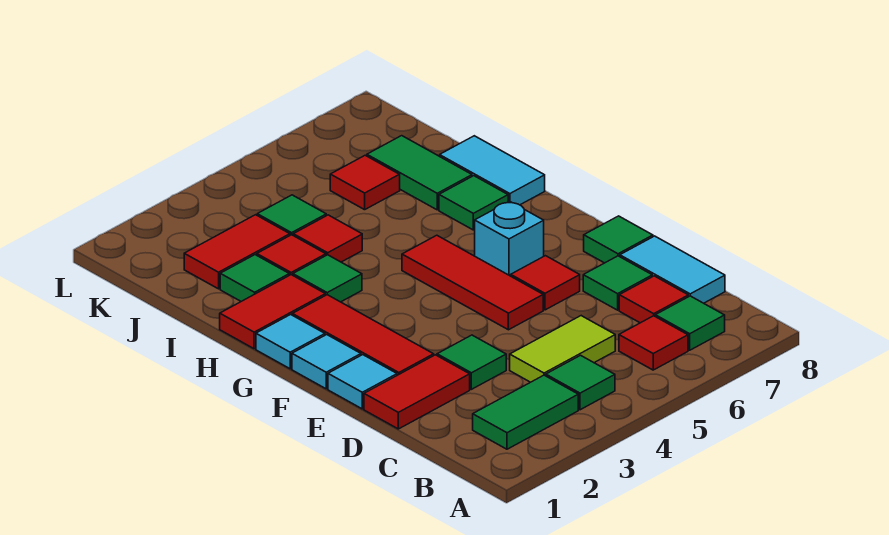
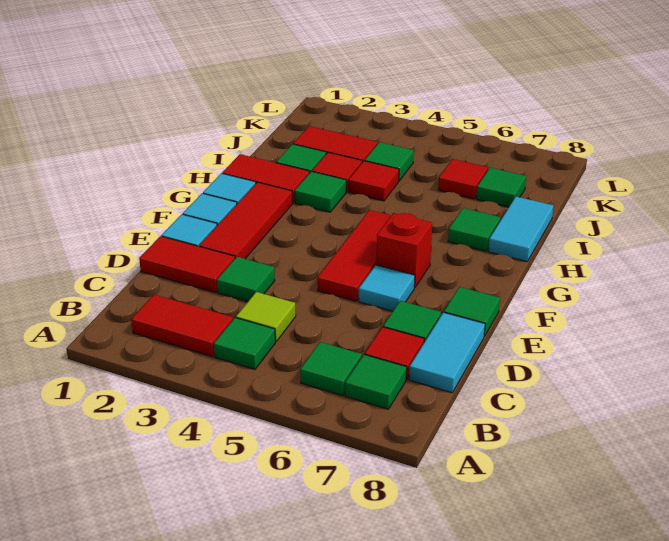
green 1x2 tile [473,375,578,449] -> red 1x2 tile [131,294,233,357]
red 1x1 tile [619,316,688,370] -> green 1x1 tile [300,342,362,396]
lime 1x2 tile [510,316,615,382] -> lime 1x1 tile [236,292,296,342]
red 1x1 tile [511,256,580,310] -> cyan 1x1 tile [359,265,415,311]
cyan 1x1 brick [475,201,544,276] -> red 1x1 brick [376,213,432,288]
green 1x2 tile [367,136,472,210] -> green 1x1 tile [476,168,526,207]

